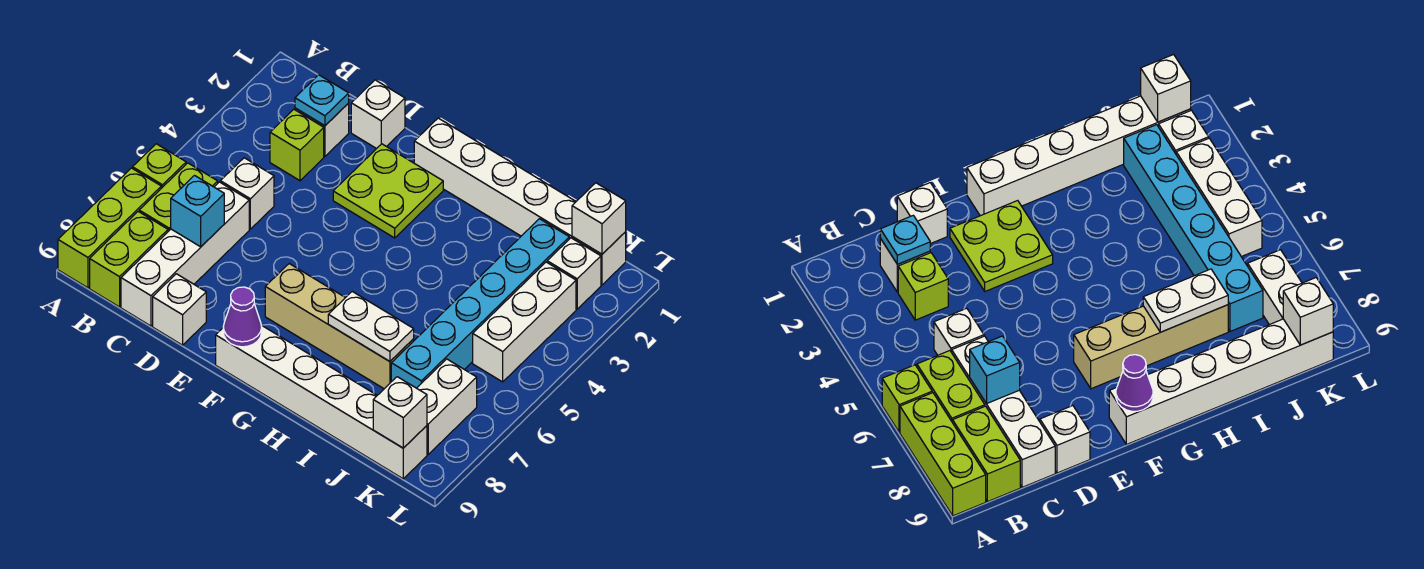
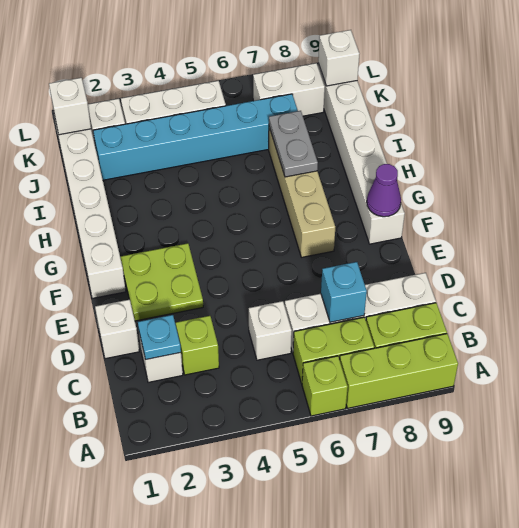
white 1x1 brick [153,274,206,345] -> none
white 1x2 plate [328,292,414,361] -> grey 1x2 plate [269,111,318,177]

